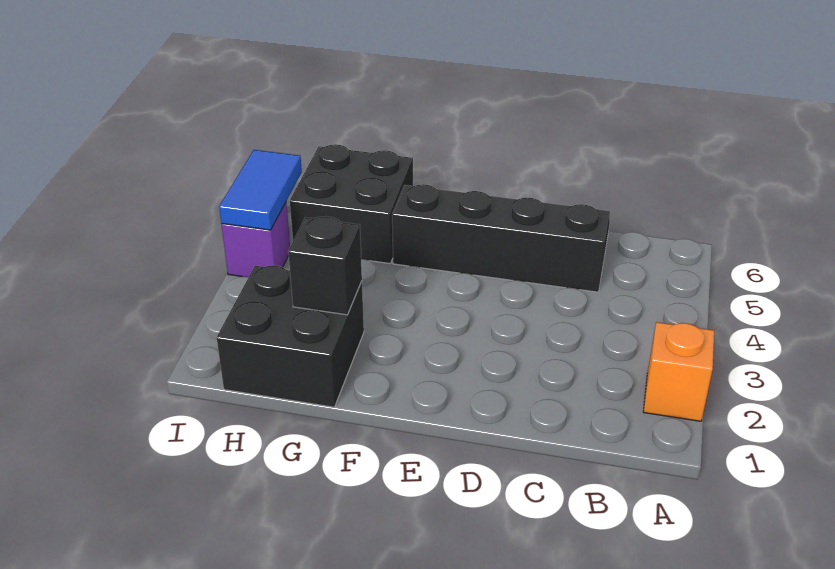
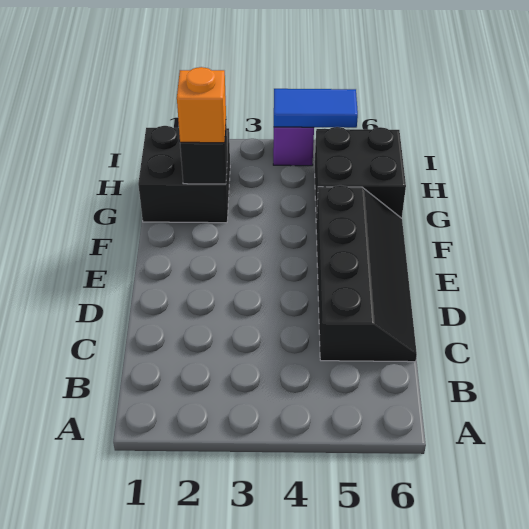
orange 1x1 brick [643,322,714,421] -> orange 1x1 brick moved to [177,67,226,143]

